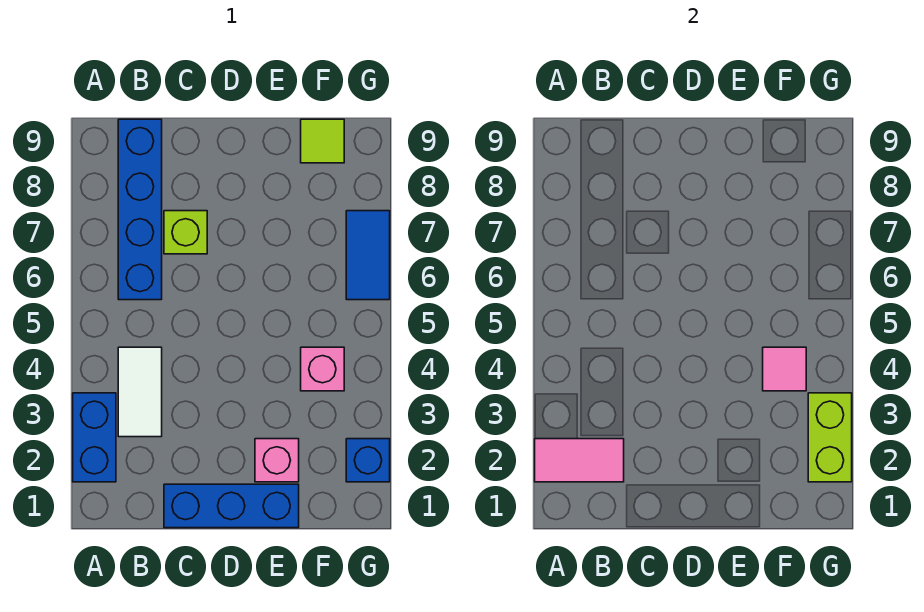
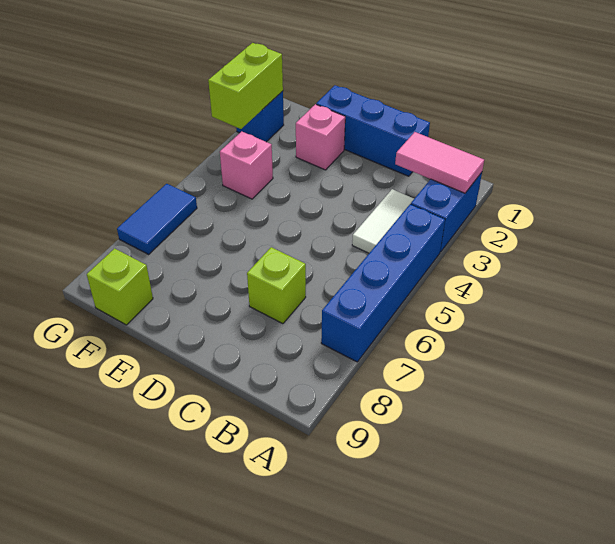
blue 1x4 brick [118,119,162,300] -> blue 1x4 brick moved to [321,204,445,362]
pink 1x1 tile [763,347,806,391] -> none
lime 1x1 tile [301,119,344,163] -> lime 1x1 brick [87,248,153,325]

